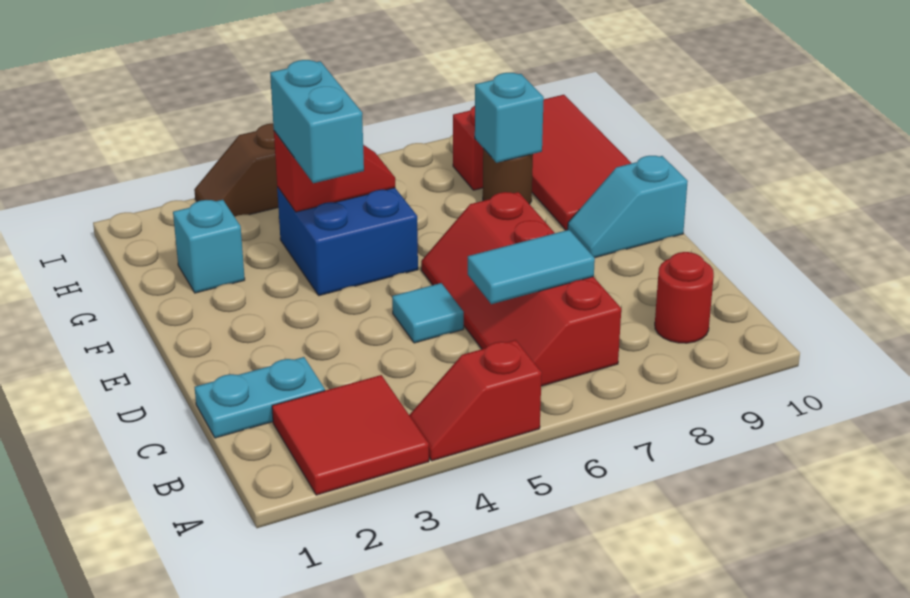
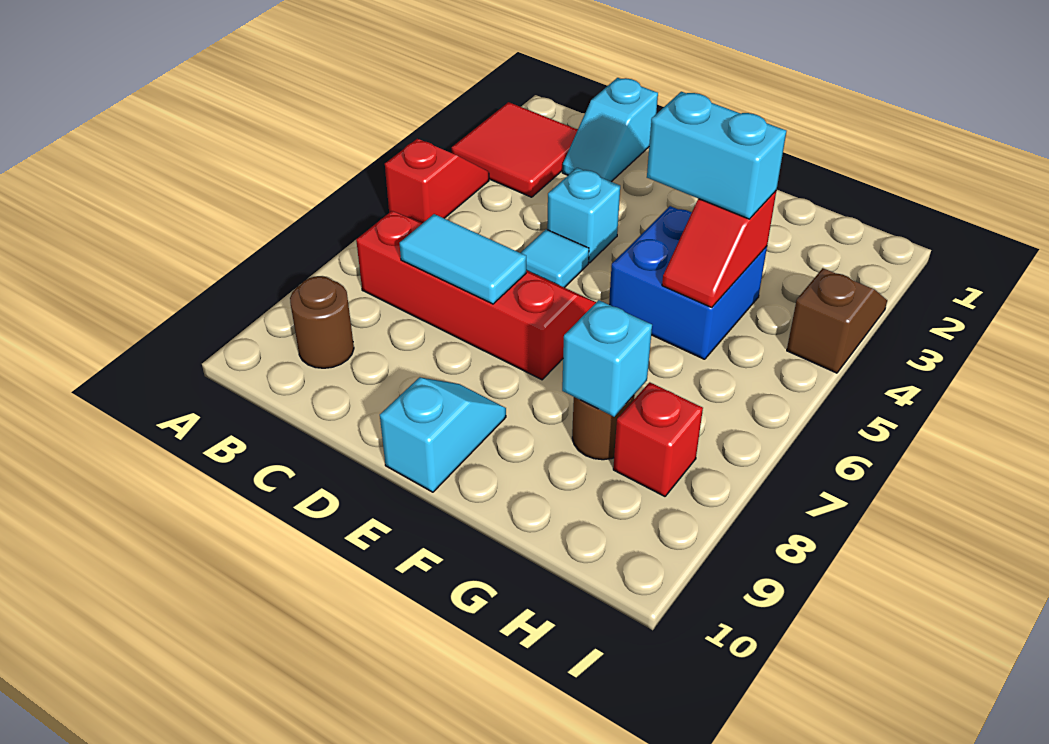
red 1x1 round brick [655,252,714,343] -> brown 1x1 round brick [290,276,354,368]
cyan 1x2 plate [195,357,325,438] -> cyan 1x2 slope [562,78,658,182]
cyan 1x2 tile [468,230,595,304] -> cyan 1x2 tile turned to [399,214,526,304]
red 2x4 tile [532,95,631,230] -> none
cyan 1x1 brick [173,200,245,293] -> cyan 1x1 brick moved to [547,168,620,263]

